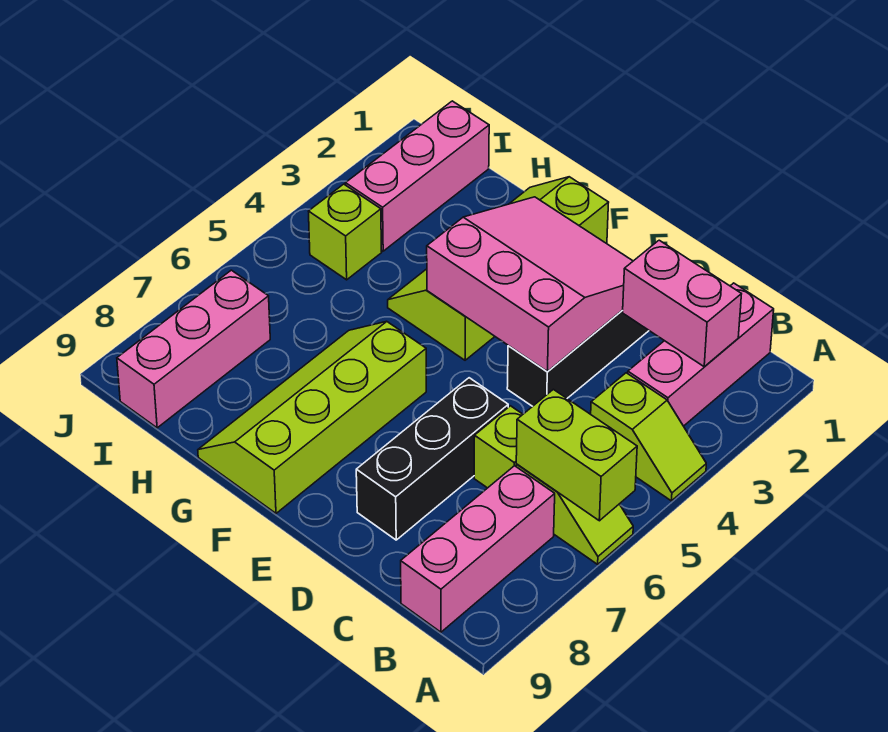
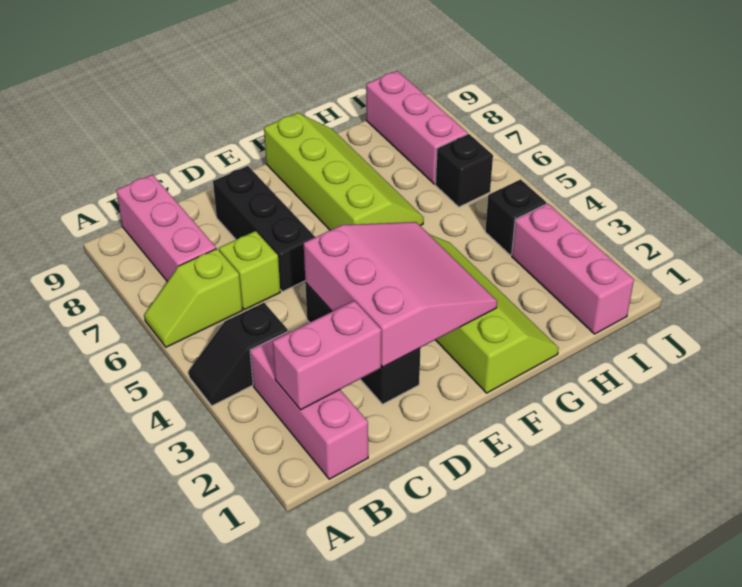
lime 1x2 slope [591,373,706,501] -> black 1x2 slope [189,303,288,406]
lime 1x2 brick [516,389,637,521] -> none
pink 3x3 slope [427,197,633,371] -> pink 3x3 slope turned to [304,222,497,367]
lime 1x1 brick [308,184,382,280] -> black 1x1 brick [485,179,546,255]
none -> black 1x1 brick [435,134,493,207]

